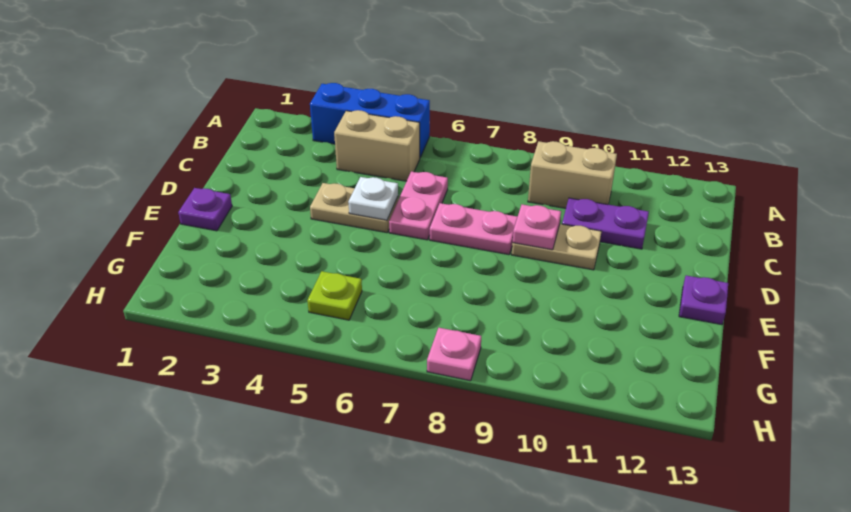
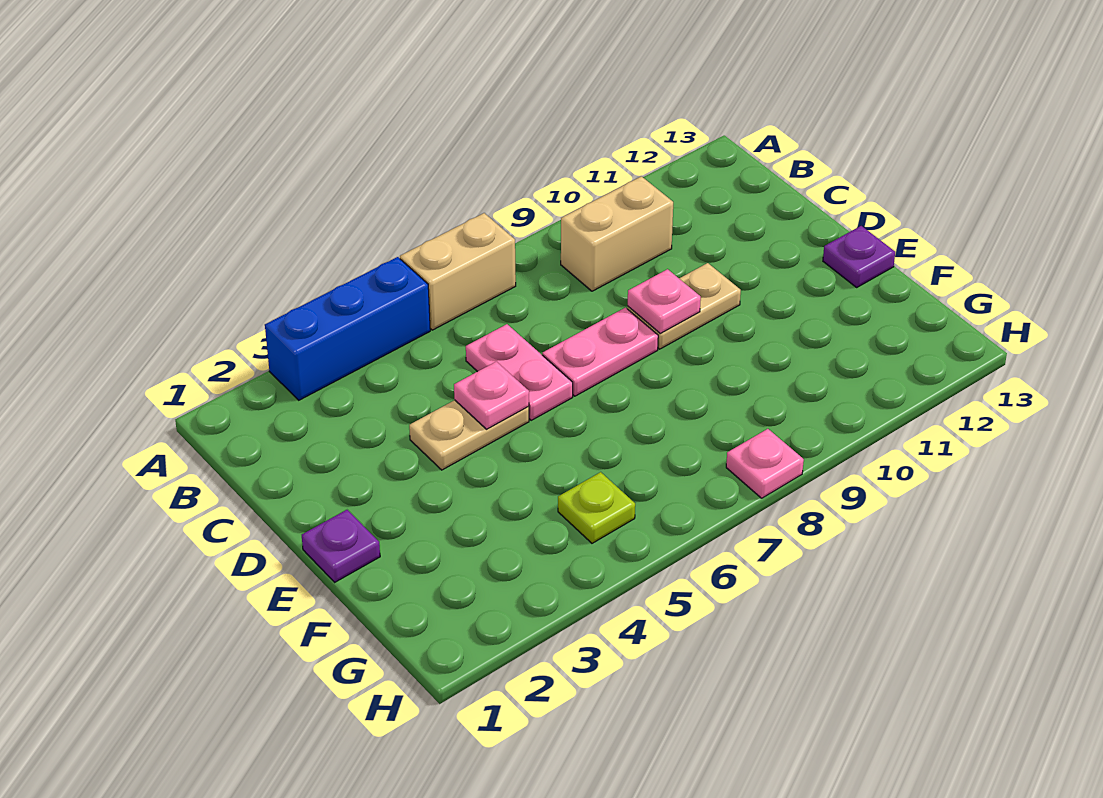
tan 1x2 brick [334,110,420,181] -> tan 1x2 brick moved to [400,213,516,330]
purple 1x2 plate [562,198,649,249] -> none
white 1x1 plate [348,177,398,220] -> pink 1x1 plate [454,361,529,429]

